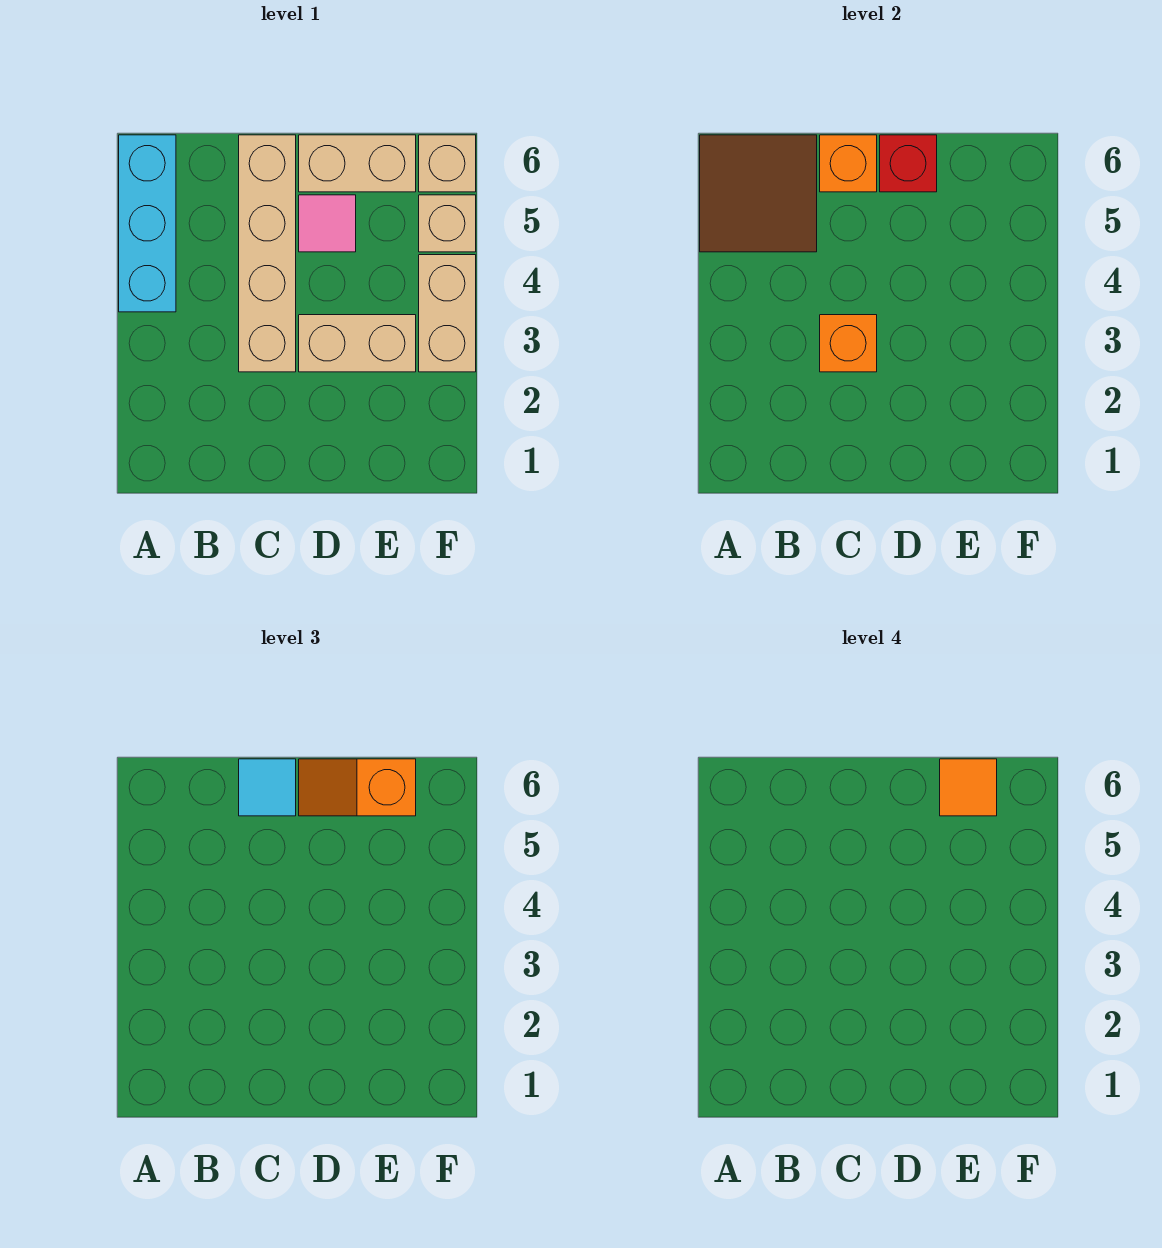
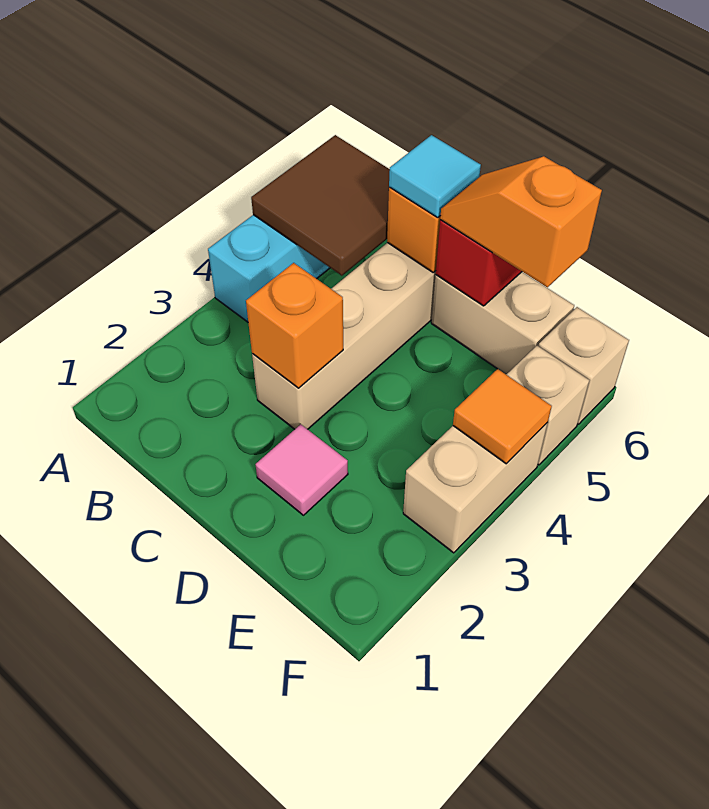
tan 1x2 brick [299,315,416,372] -> none
pink 1x1 tile [299,195,356,252] -> pink 1x1 tile moved to [255,424,348,515]
orange 1x1 tile [940,759,997,816] -> orange 1x1 tile moved to [453,369,552,464]

